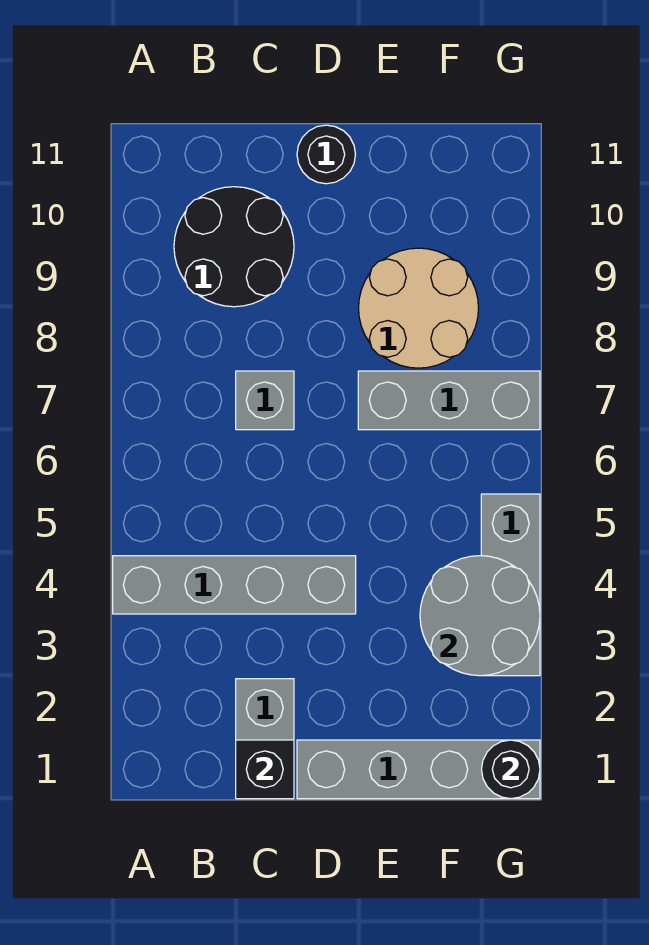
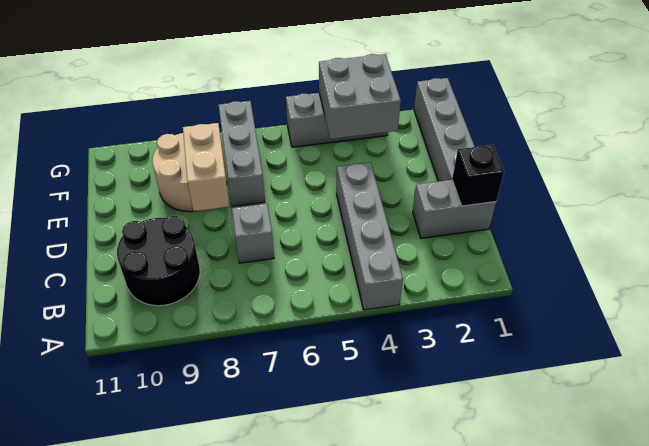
none -> tan 1x2 brick [183,123,229,211]
black 1x1 round brick [297,125,356,184] -> none
grey 2x2 round brick [420,556,540,676] -> grey 2x2 brick [319,54,401,139]
black 1x1 round brick [482,740,540,799] -> none

